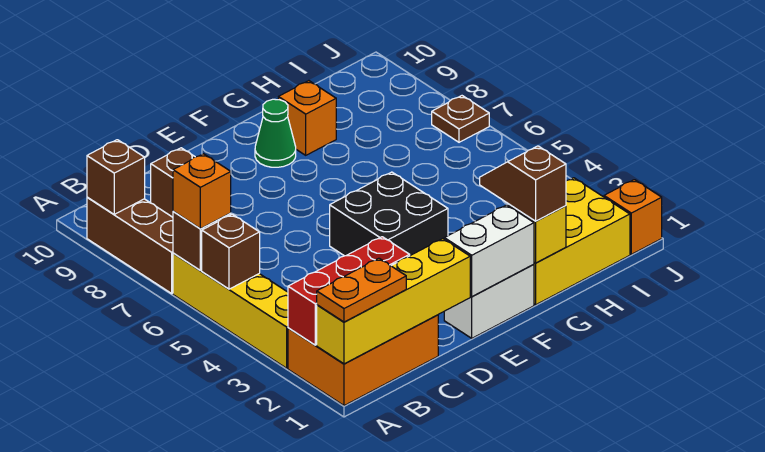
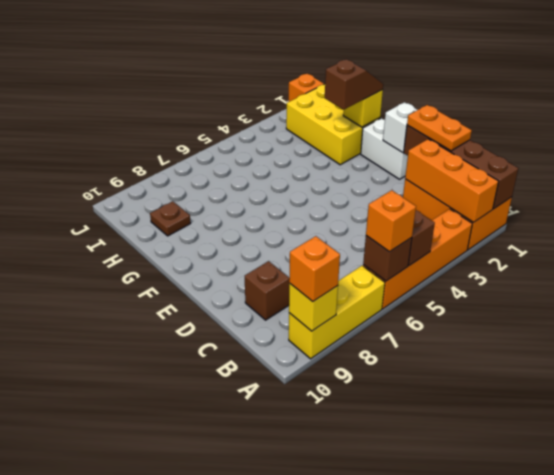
yellow 1x4 brick [317,239,470,364] -> brown 1x4 brick [404,125,519,209]
orange 1x2 plate [317,258,406,322] -> orange 1x2 plate moved to [407,105,472,151]
red 1x3 brick [288,237,410,345] -> orange 1x3 brick [405,139,499,222]
yellow 1x4 brick [173,253,288,368] -> orange 1x4 brick [363,209,472,309]
brown 1x3 brick [87,197,173,293] -> yellow 1x3 brick [289,266,385,359]
brown 1x1 brick [87,140,145,214] -> yellow 1x1 brick [289,283,338,331]
white 1x2 brick [444,205,534,296] -> white 1x1 brick [383,102,417,153]
black 2x2 brick [330,172,448,256] -> none
green 1x1 cone [255,99,296,167] -> none
brown 1x2 slope [480,146,566,221] -> brown 1x2 slope turned to [325,59,383,110]
orange 1x1 brick [278,81,336,155] -> orange 1x1 brick moved to [289,236,340,302]
brown 1x1 plate [432,96,489,142] -> brown 1x1 plate moved to [150,201,191,236]

